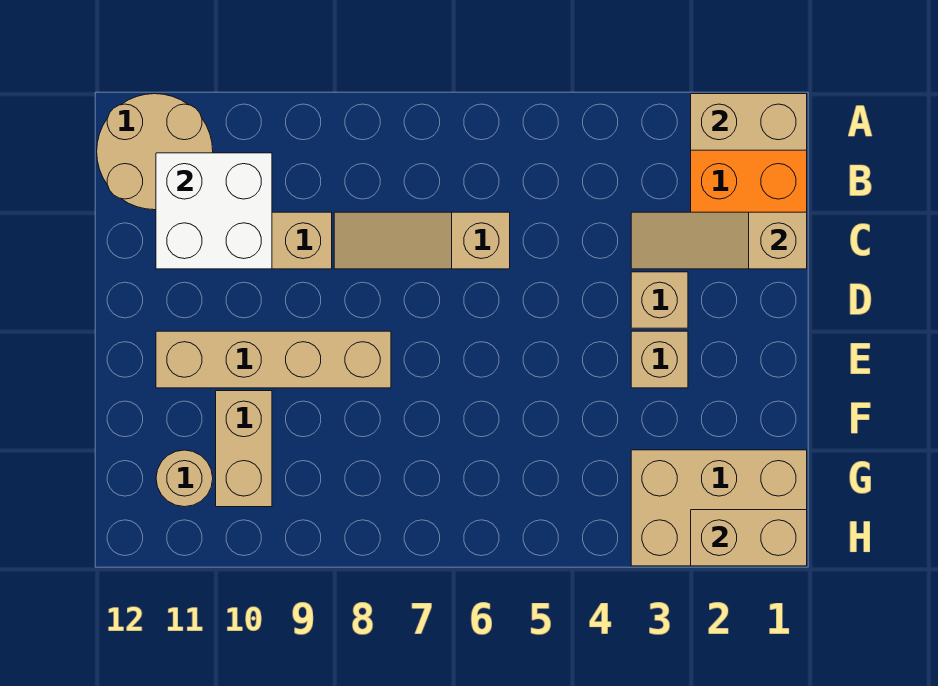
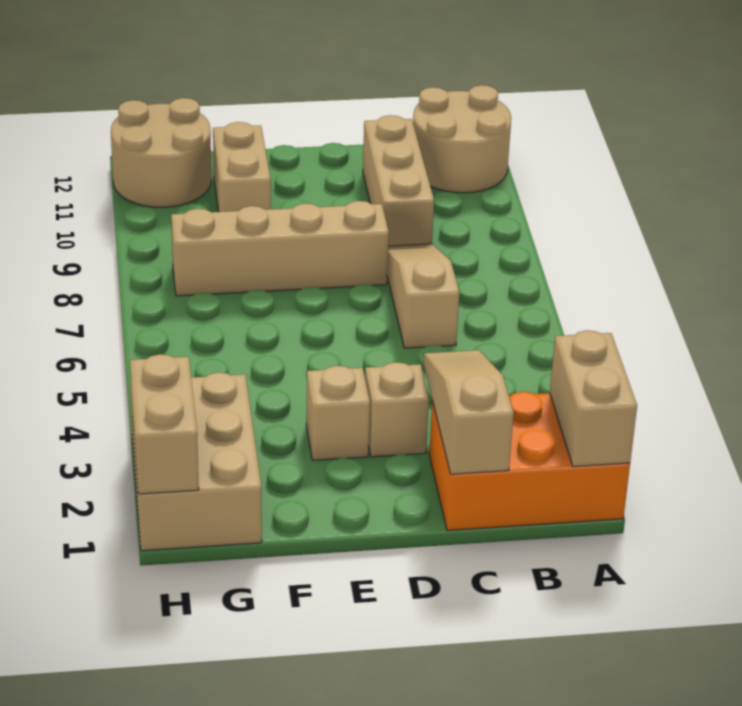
white 2x2 brick [156,153,272,269] -> none
tan 1x4 brick [156,331,391,388] -> tan 1x4 brick turned to [171,201,389,296]
tan 1x2 brick [216,391,272,507] -> tan 1x2 brick turned to [213,122,271,212]
tan 1x1 round brick [156,450,213,507] -> tan 2x2 round brick [111,98,211,207]

